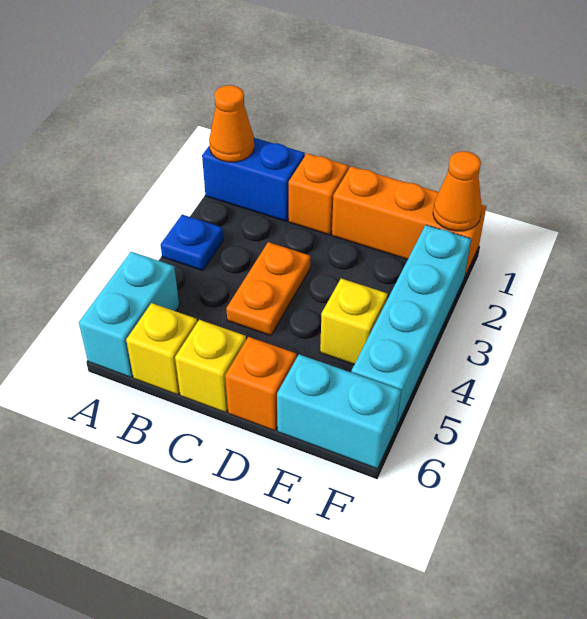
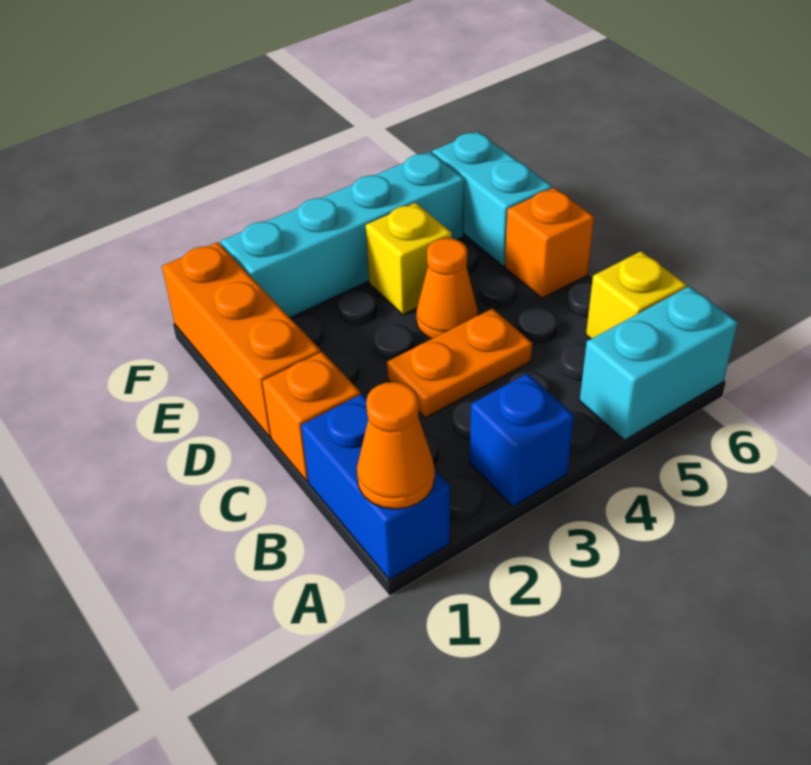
blue 1x1 plate [161,215,223,271] -> blue 1x1 brick [470,374,574,506]
yellow 1x1 brick [175,320,246,413] -> none
orange 1x1 cone [433,151,482,231] -> orange 1x1 cone moved to [416,238,478,339]

